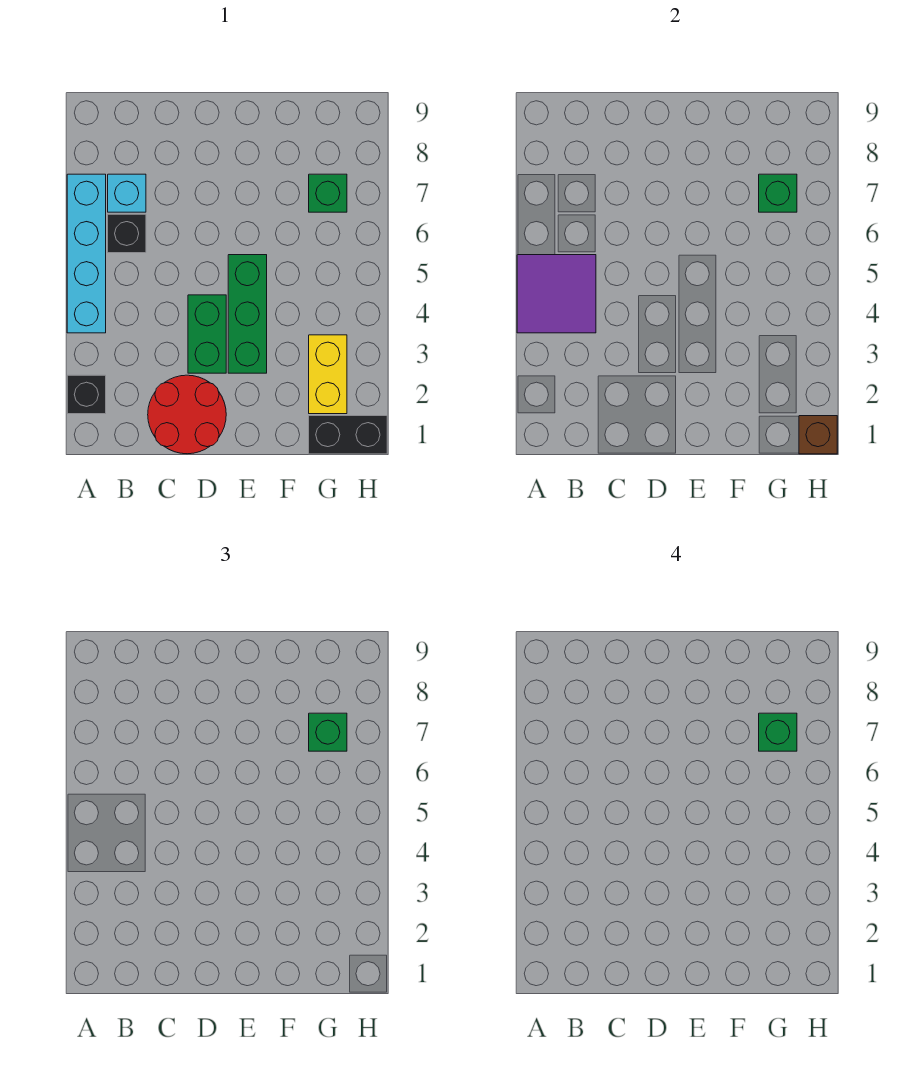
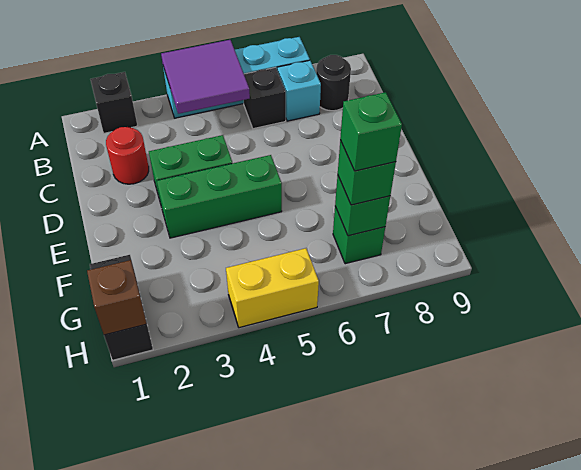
none -> black 1x1 round brick [316,55,351,111]
red 2x2 round brick [148,375,226,454] -> red 1x1 round brick [106,127,149,184]
yellow 1x2 brick [309,335,347,414] -> yellow 1x2 brick moved to [226,248,319,328]

